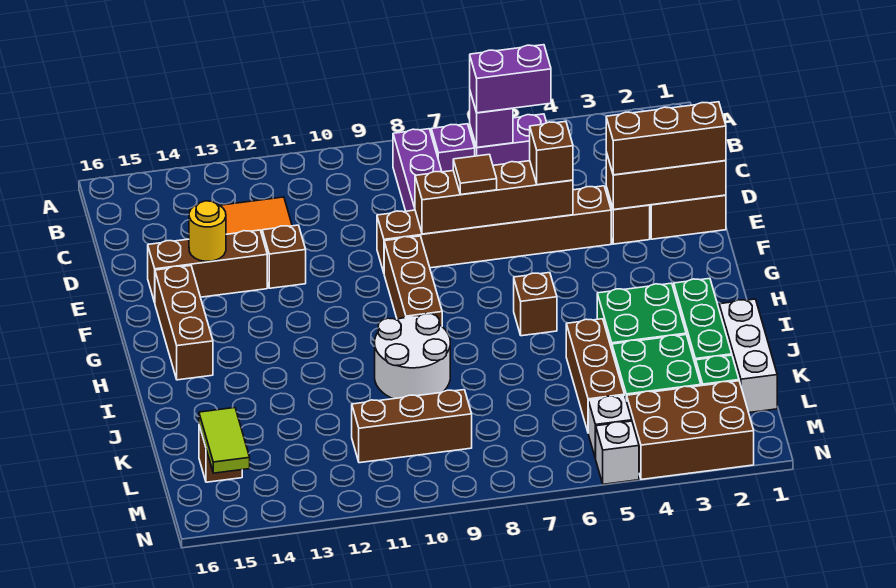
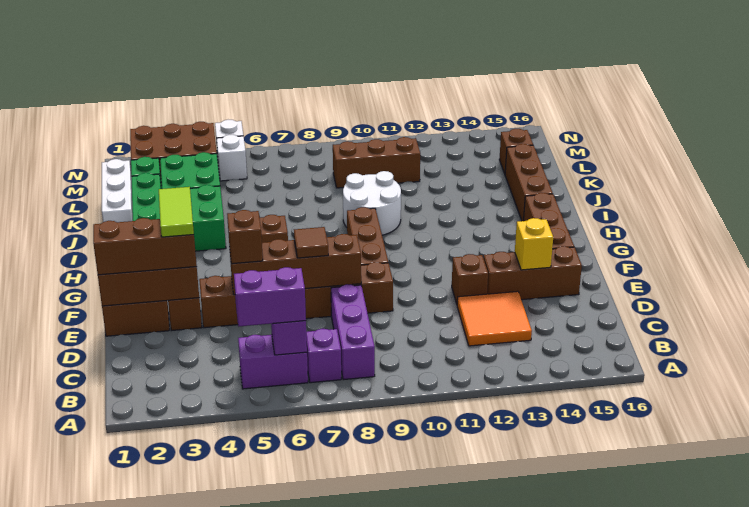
yellow 1x1 round brick [189,201,226,261] -> yellow 1x1 brick [515,218,553,270]
brown 1x3 brick [566,319,624,431] -> brown 1x3 brick moved to [505,144,553,221]
lime 1x2 tile [199,408,250,473] -> lime 1x2 tile moved to [159,187,194,237]

